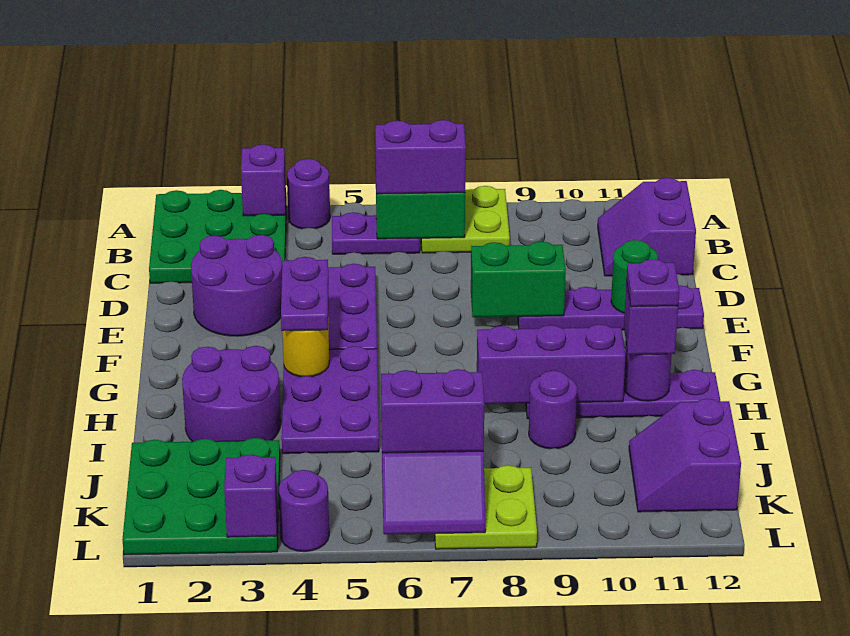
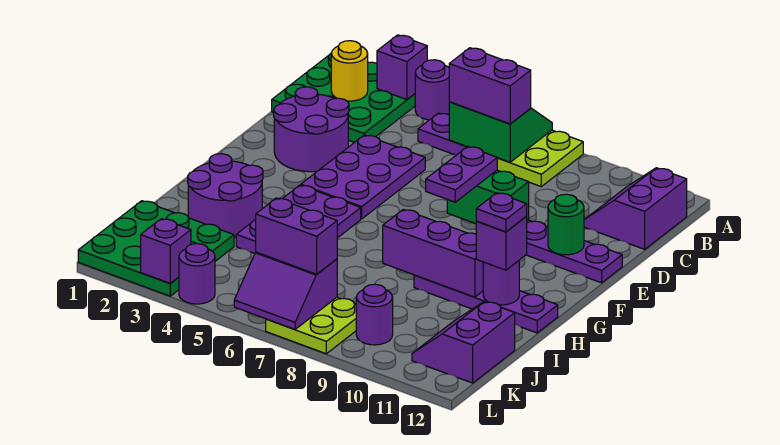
purple 1x2 plate [281,257,328,331] -> purple 1x2 plate moved to [426,147,497,202]
yellow 1x1 round brick [282,329,329,377] -> yellow 1x1 round brick moved to [331,41,368,101]
purple 1x1 round brick [529,371,577,449] -> purple 1x1 round brick moved to [356,284,393,345]

